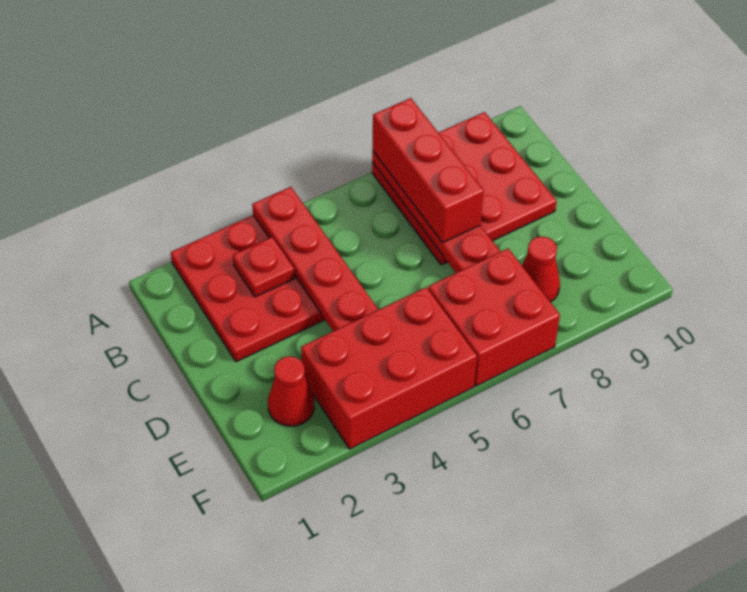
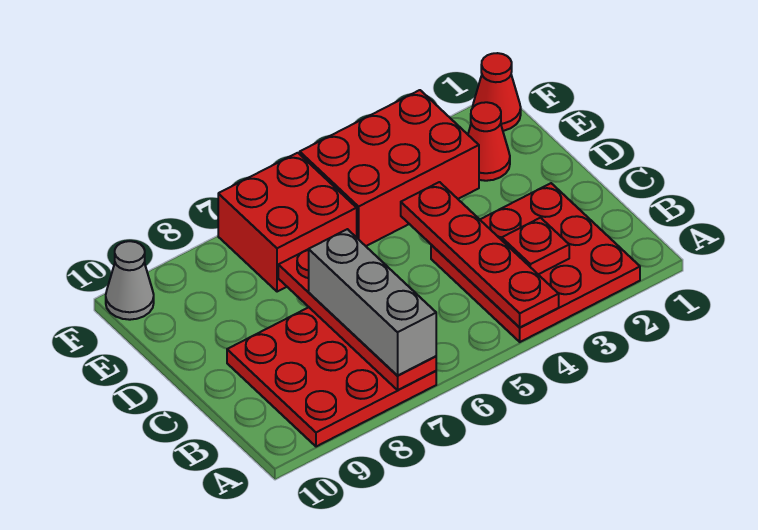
red 1x3 brick [373,98,484,243] -> grey 1x3 brick [309,229,436,375]
red 1x1 cone [522,237,560,302] -> red 1x1 cone moved to [472,53,521,131]
none -> grey 1x1 cone [106,241,154,320]

